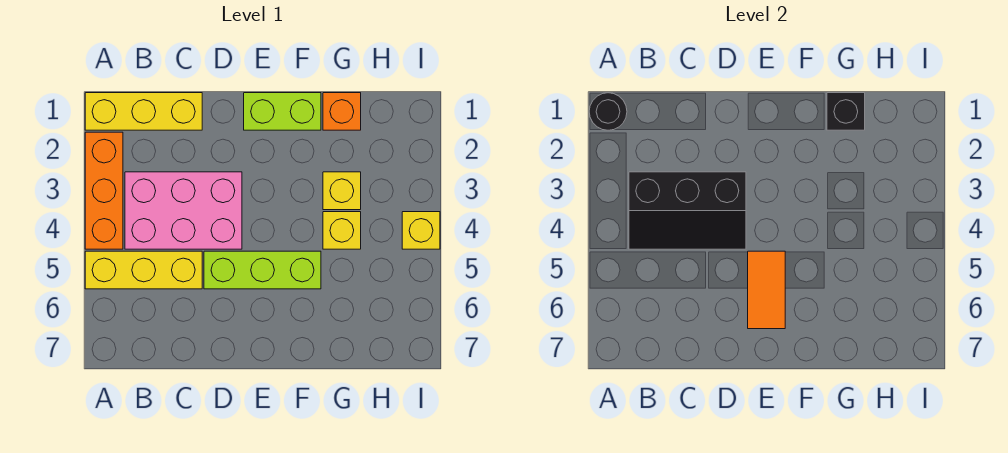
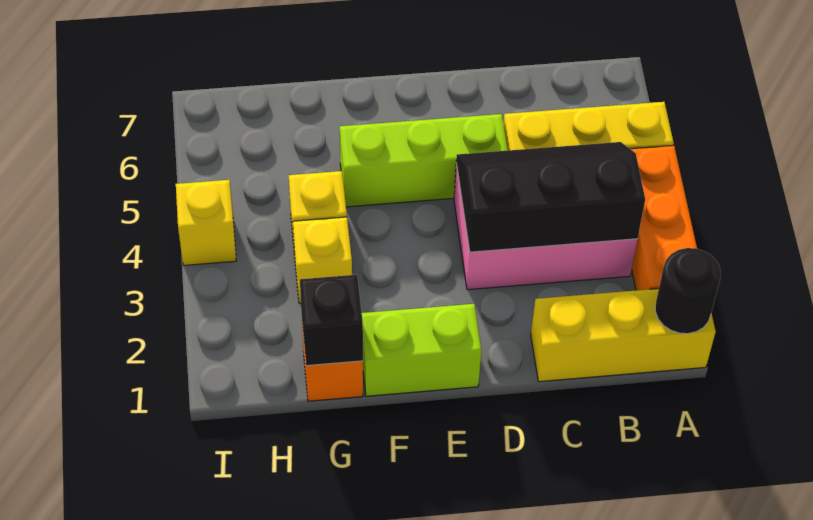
orange 1x2 tile [748,251,785,329] -> none

